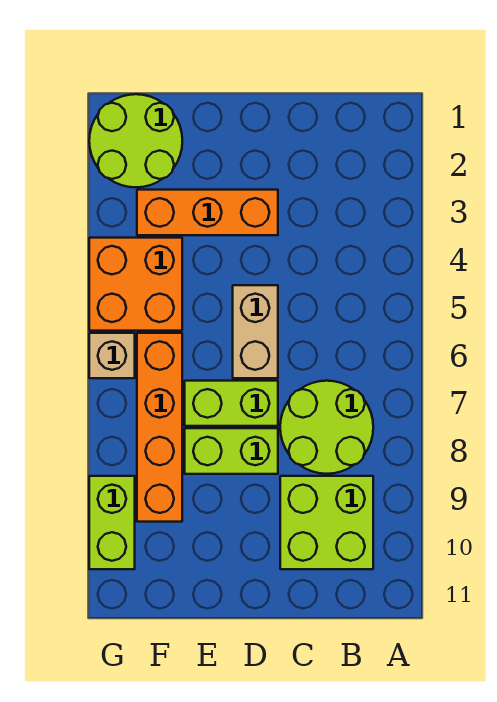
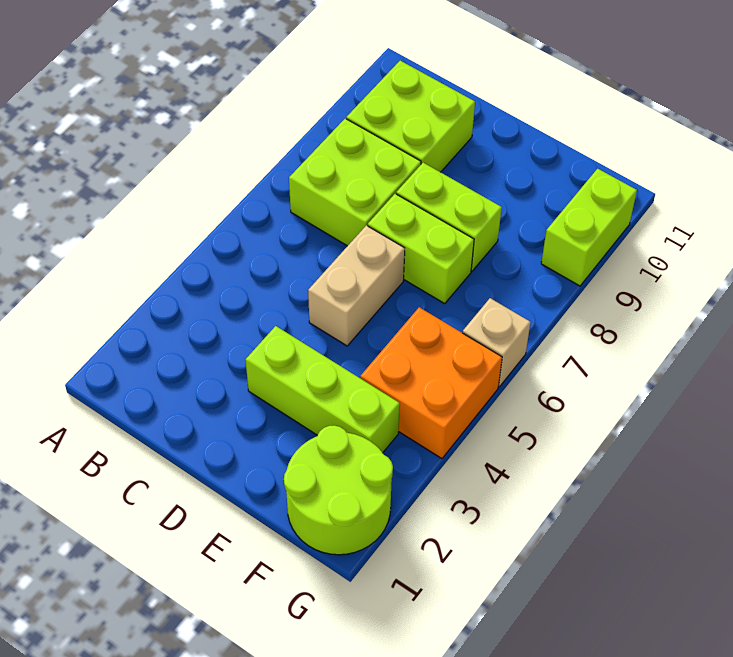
lime 2x2 round brick [280,381,373,474] -> lime 2x2 brick [289,118,421,246]
orange 1x3 brick [137,190,278,235] -> lime 1x3 brick [246,326,400,453]
orange 1x4 brick [137,333,182,522] -> none

